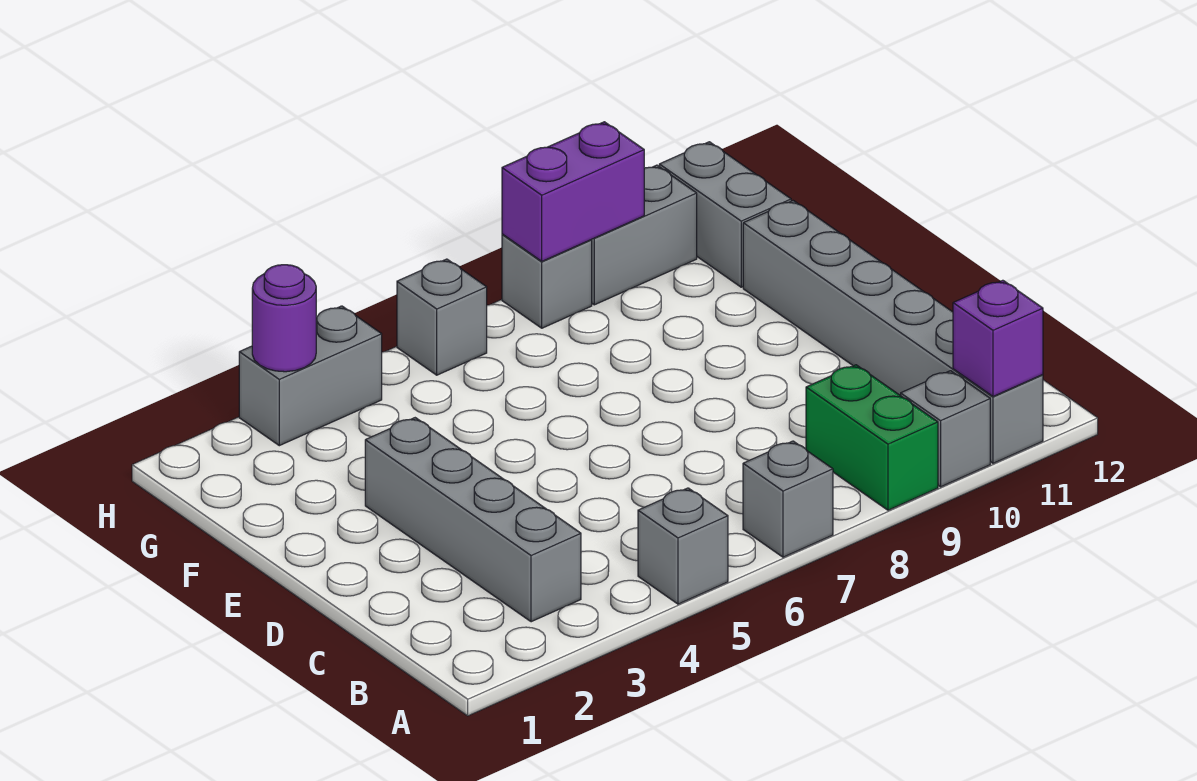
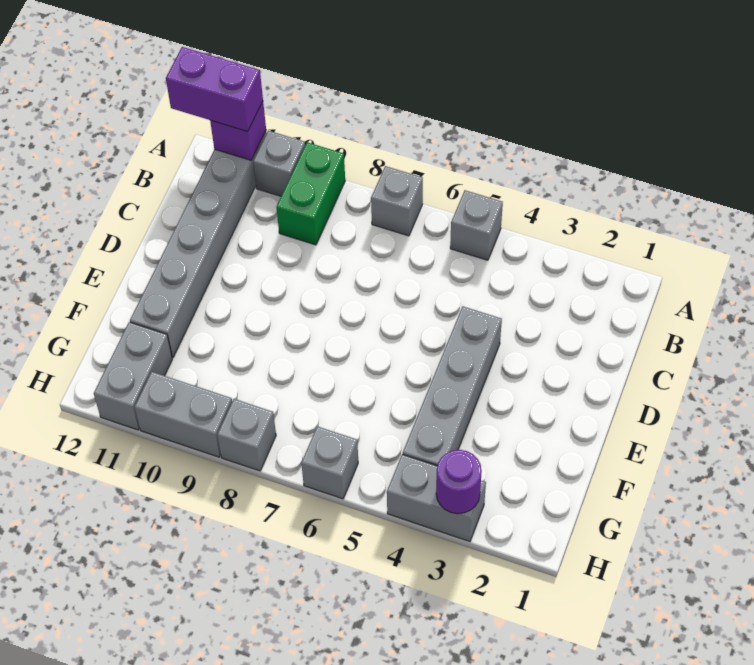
grey 1x4 brick [365,418,581,622] -> grey 1x4 brick moved to [403,306,502,466]
purple 1x2 brick [502,122,644,261] -> purple 1x2 brick moved to [166,47,263,132]

